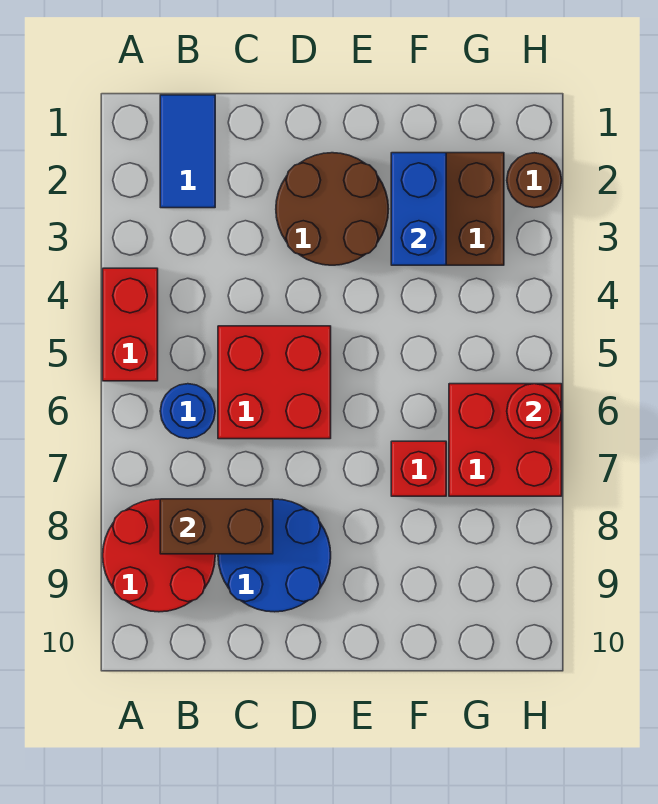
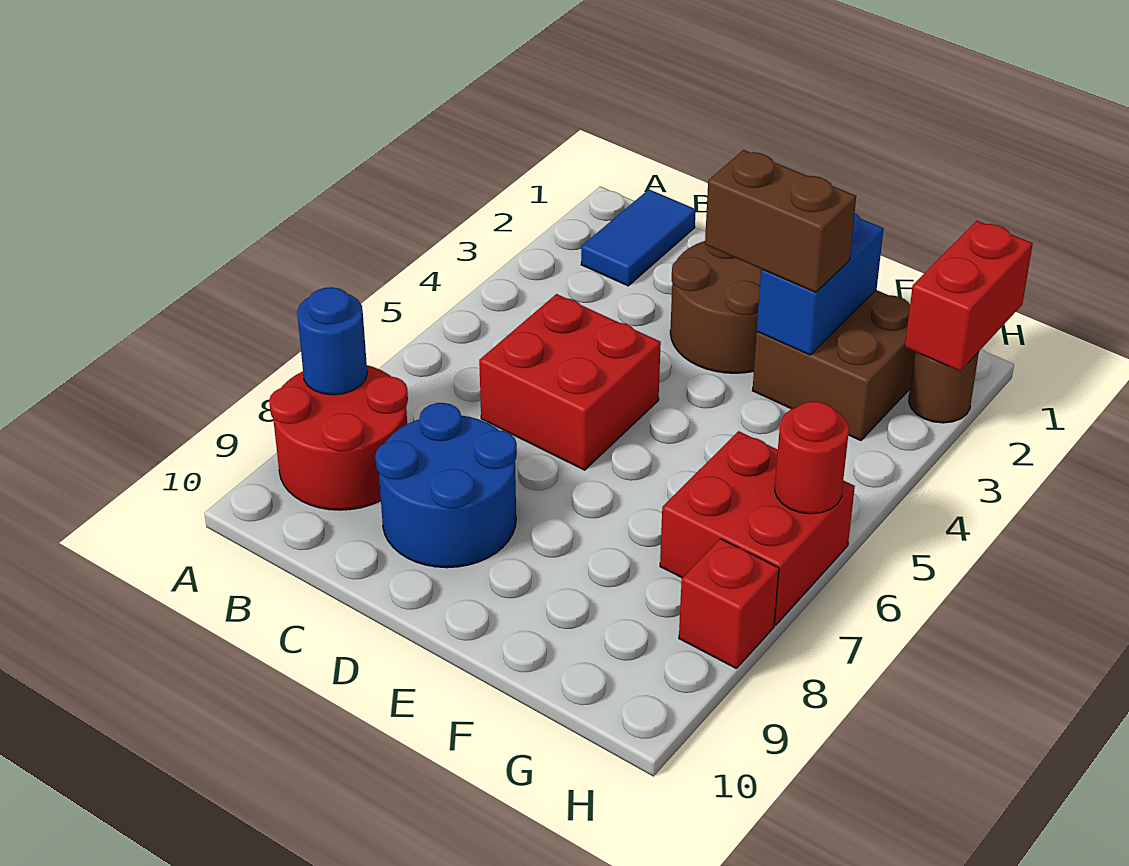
red 1x2 brick [103,268,158,381] -> red 1x2 brick moved to [905,221,1033,371]
blue 1x1 round brick [160,384,215,439] -> blue 1x1 round brick moved to [297,287,367,395]
brown 1x2 brick [160,499,273,554] -> brown 1x2 brick moved to [705,150,856,292]
red 1x1 brick [391,441,446,496] -> red 1x1 brick moved to [679,539,779,668]

